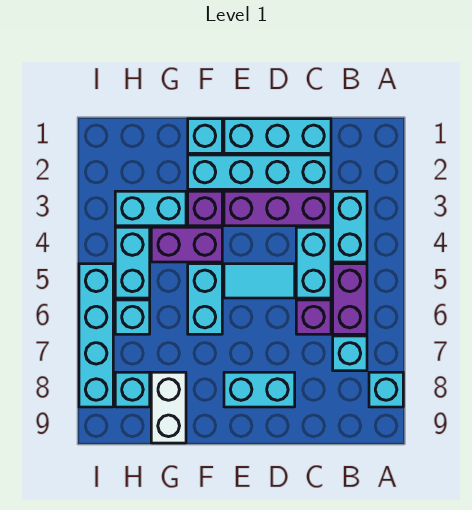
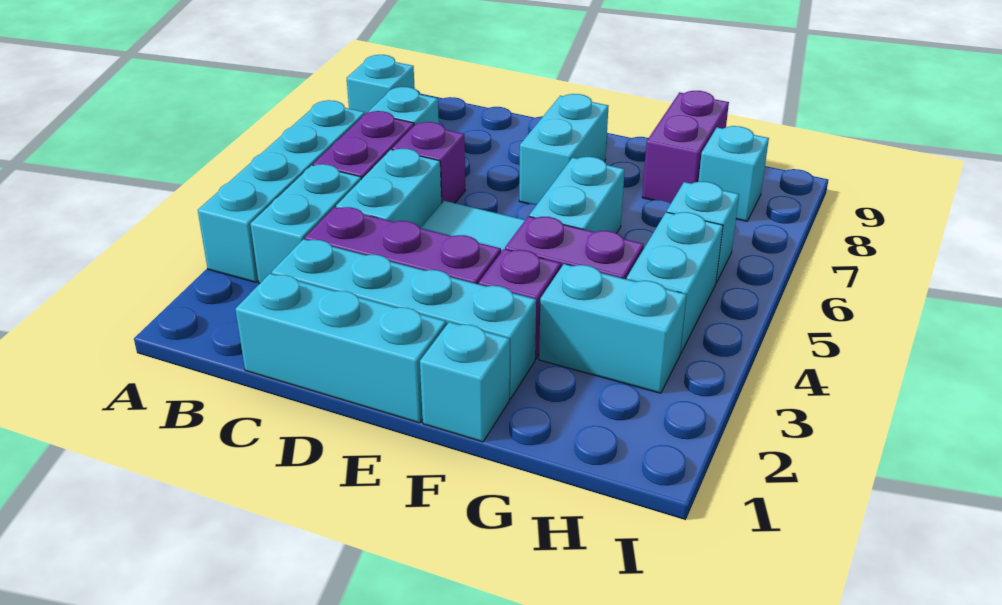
cyan 1x2 brick [224,372,295,407] -> cyan 1x2 brick turned to [519,94,609,204]
white 1x2 brick [151,372,186,443] -> purple 1x2 brick [642,91,729,203]
cyan 1x4 brick [79,264,113,407] -> cyan 1x4 brick moved to [198,100,365,282]

